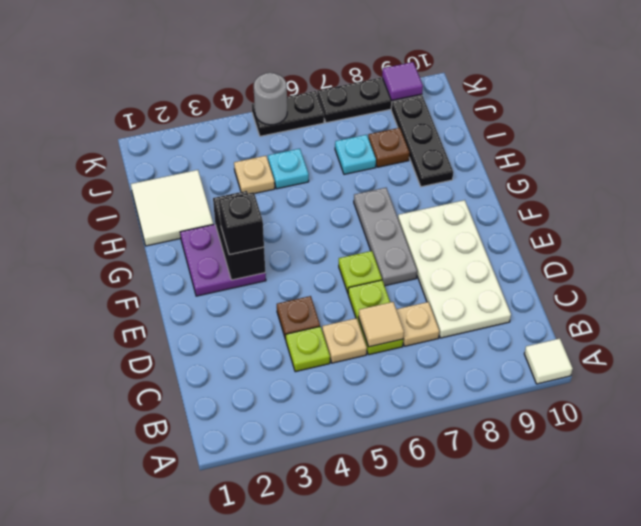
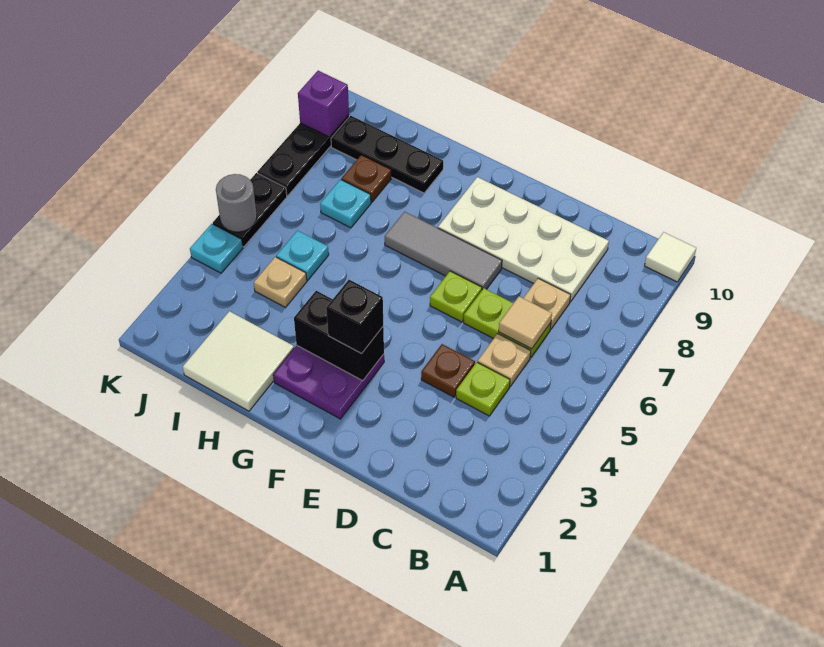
grey 1x3 plate [354,188,417,286] -> grey 1x3 tile [385,212,502,290]
none -> cyan 1x1 plate [190,224,243,273]
purple 1x1 tile [382,62,423,101] -> purple 1x1 brick [298,71,349,137]

